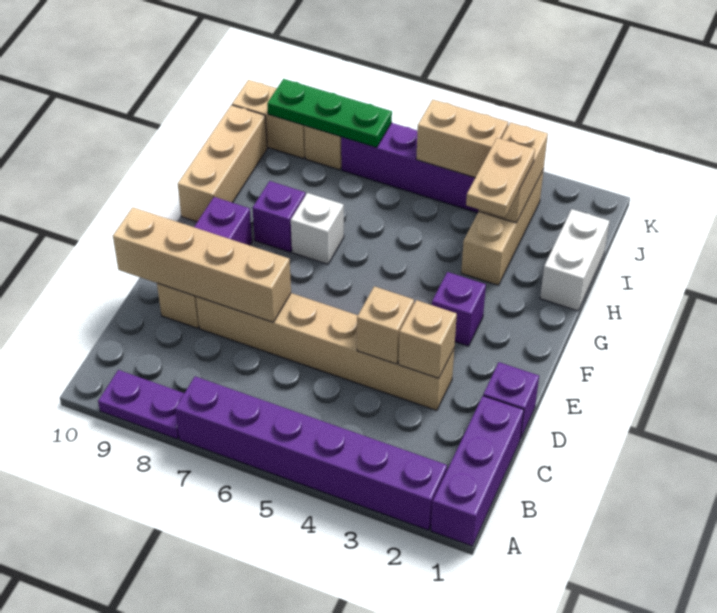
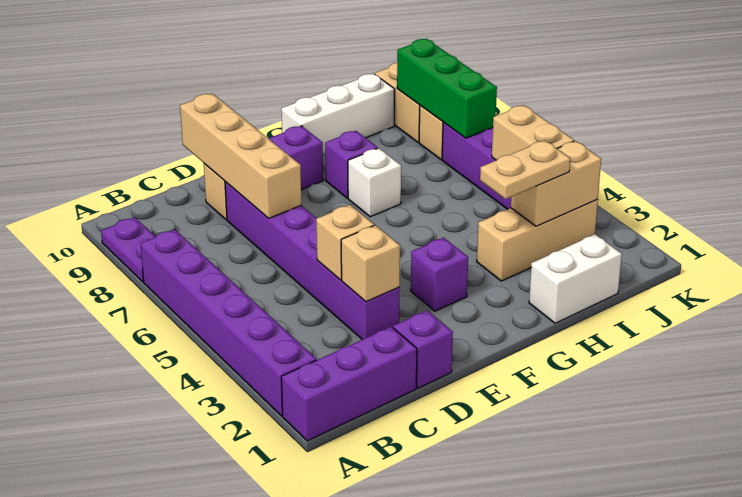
tan 1x6 brick [196,293,454,410] -> purple 1x6 brick [225,182,400,339]
tan 1x3 brick [178,105,267,222] -> white 1x3 brick [281,73,395,154]
green 1x3 plate [267,79,392,147] -> green 1x3 brick [397,39,497,138]

